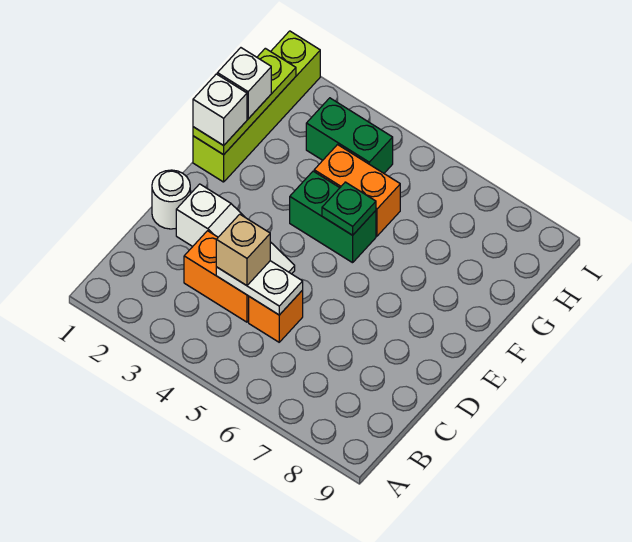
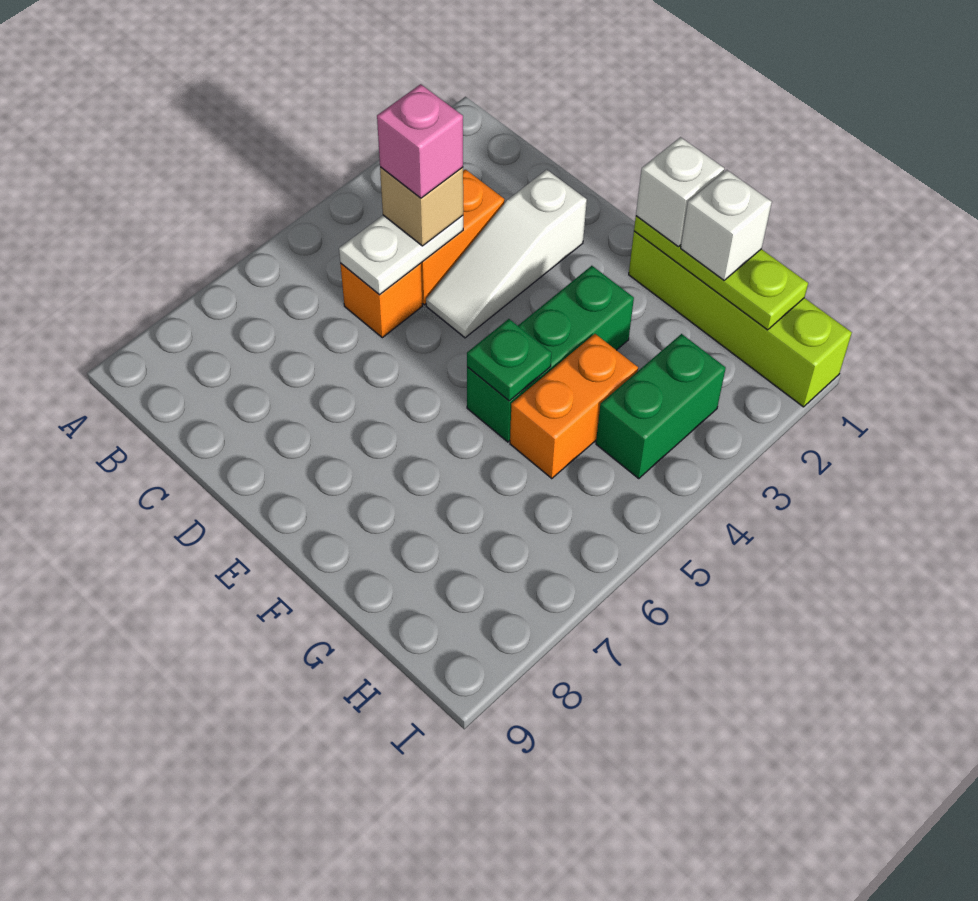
none -> pink 1x1 brick [377,84,463,198]
white 1x1 round brick [152,170,190,229] -> none
green 1x2 brick [290,171,376,263] -> green 1x3 brick [467,266,634,442]

